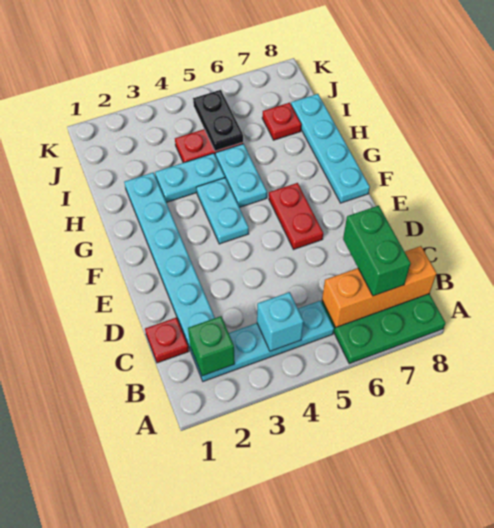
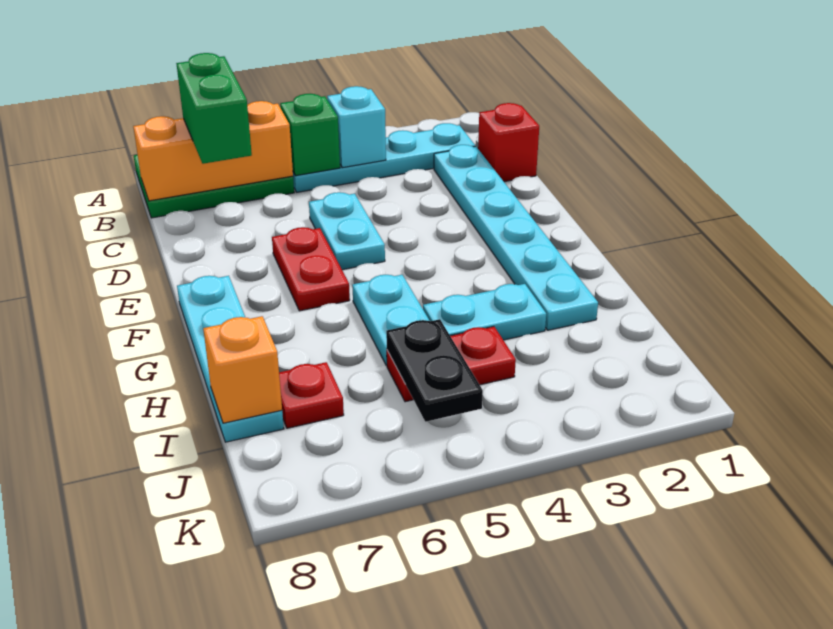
green 1x1 brick [188,316,235,376] -> green 1x1 brick moved to [280,94,340,176]
red 1x1 plate [145,318,189,363] -> red 1x1 brick [478,103,539,182]
cyan 1x2 plate [196,178,249,244] -> cyan 1x2 plate moved to [309,192,385,270]
none -> orange 1x1 brick [203,316,282,423]

